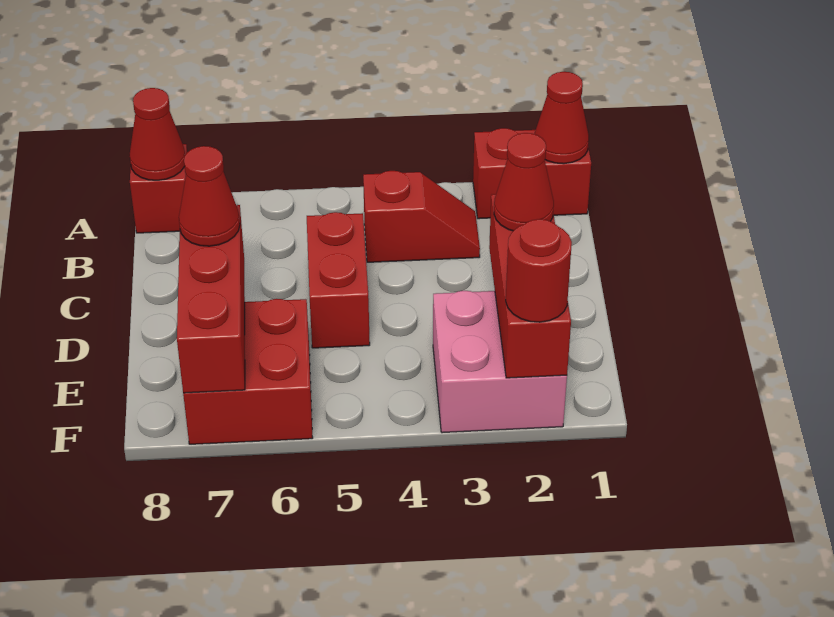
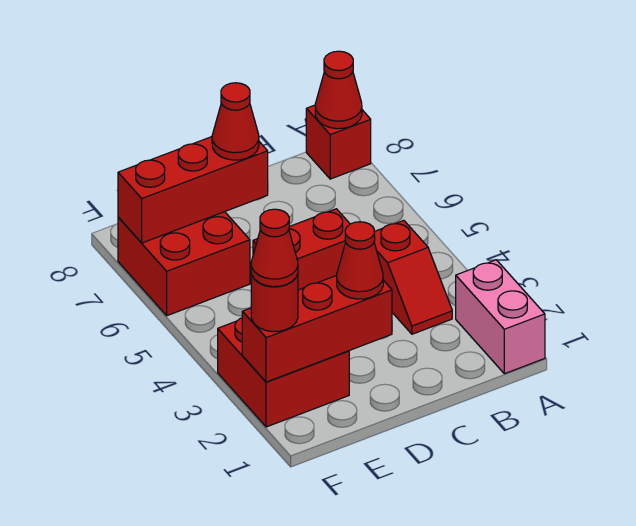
red 1x2 brick [473,128,591,219] -> pink 1x2 brick [456,260,545,374]
red 1x1 cone [535,72,589,164] -> red 1x1 cone moved to [251,209,298,287]
pink 2x2 brick [433,291,567,433] -> red 2x2 brick [218,318,349,427]

